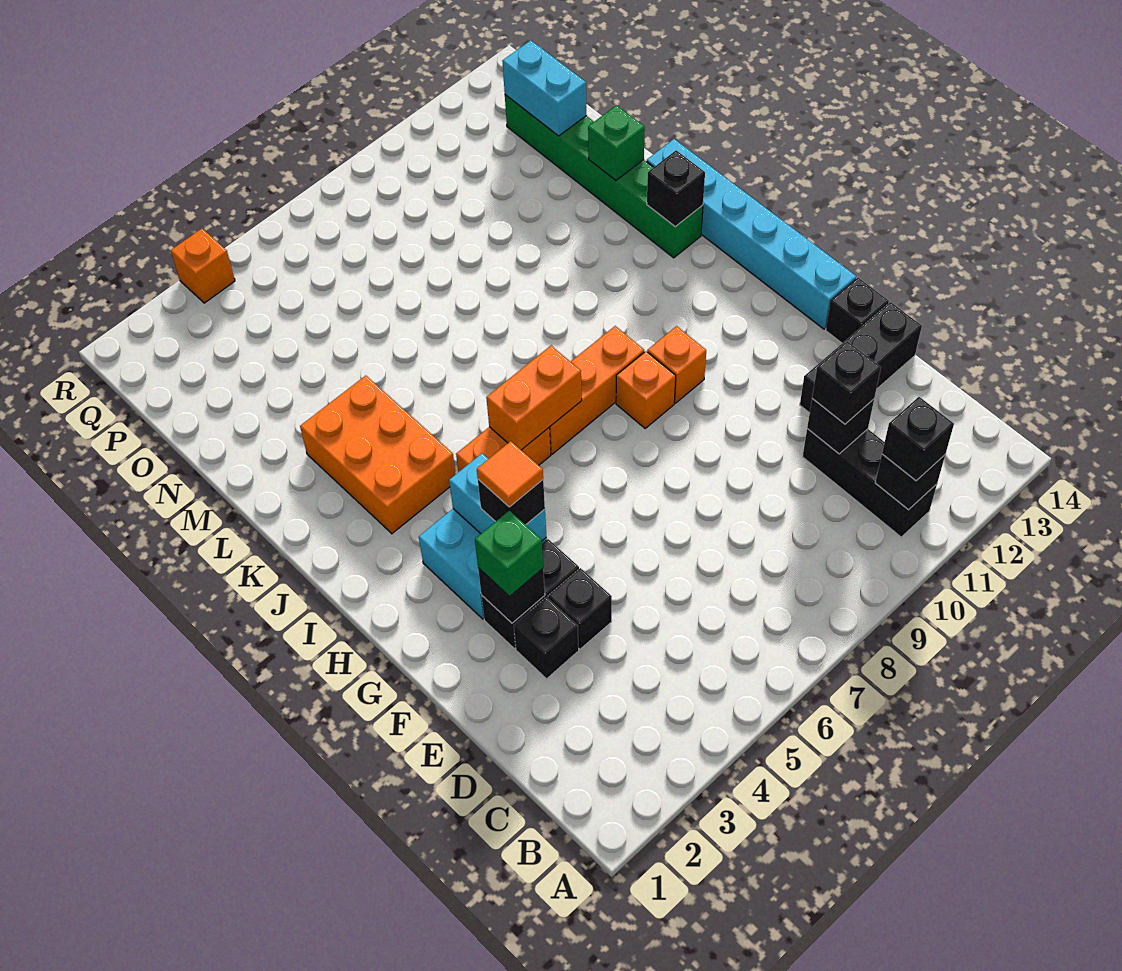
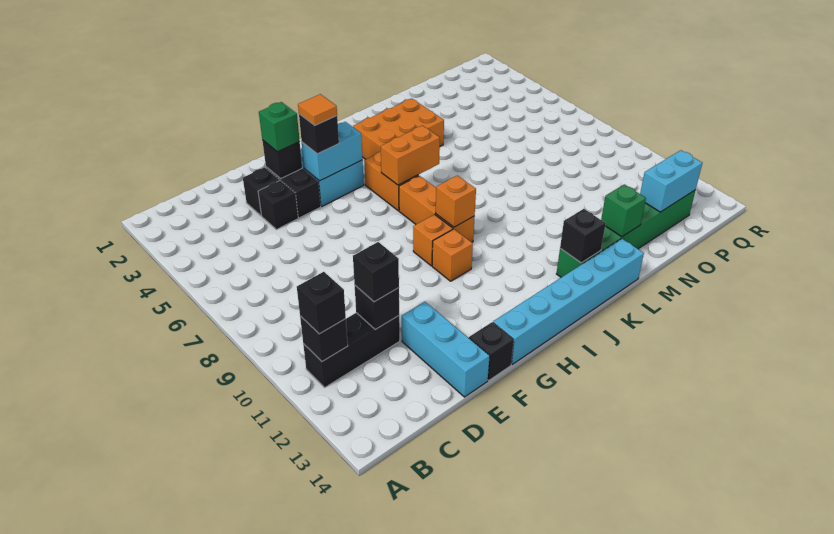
black 1x3 brick [800,302,922,413] -> cyan 1x3 brick [402,302,490,397]
orange 1x2 brick [486,346,582,450] -> orange 1x2 brick turned to [381,126,440,185]
orange 1x1 brick [171,229,235,303] -> orange 1x1 brick moved to [436,176,476,227]

